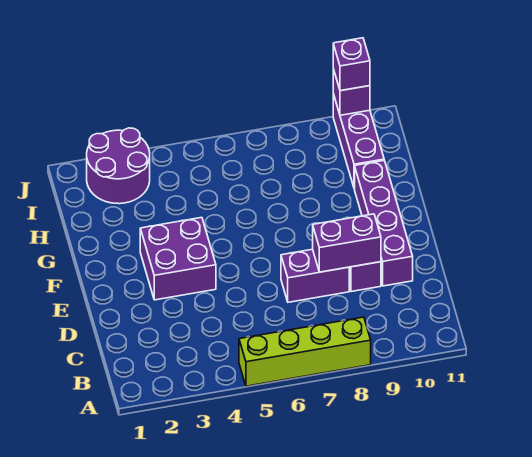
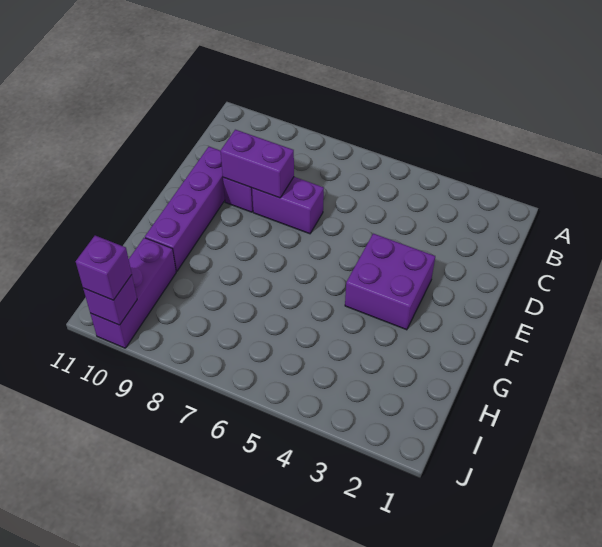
lime 1x4 brick [239,317,371,386] -> none
purple 2x2 round brick [87,128,150,204] -> none

